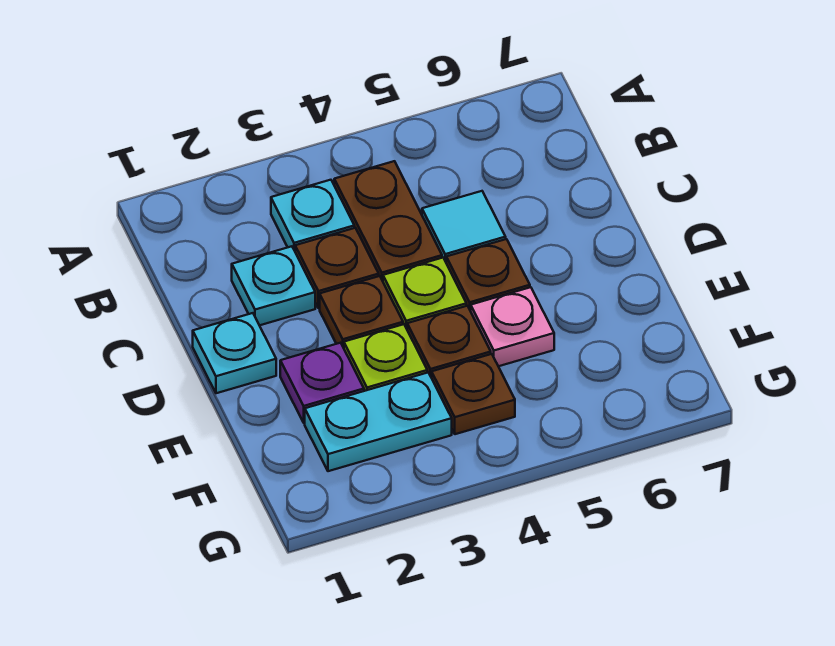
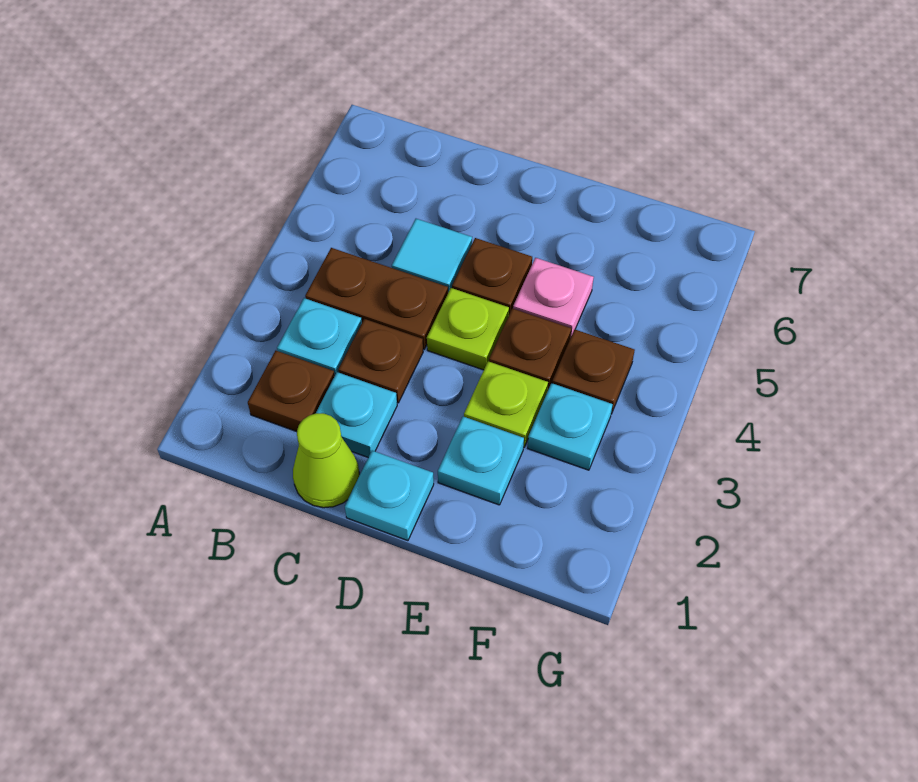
none -> lime 1x1 cone [293,413,359,508]
brown 1x1 plate [320,276,403,348] -> brown 1x1 plate moved to [248,351,335,432]
purple 1x1 plate [280,343,364,423] -> cyan 1x1 plate [438,417,524,505]
cyan 1x2 plate [305,373,452,471] -> cyan 1x1 plate [528,383,613,470]

